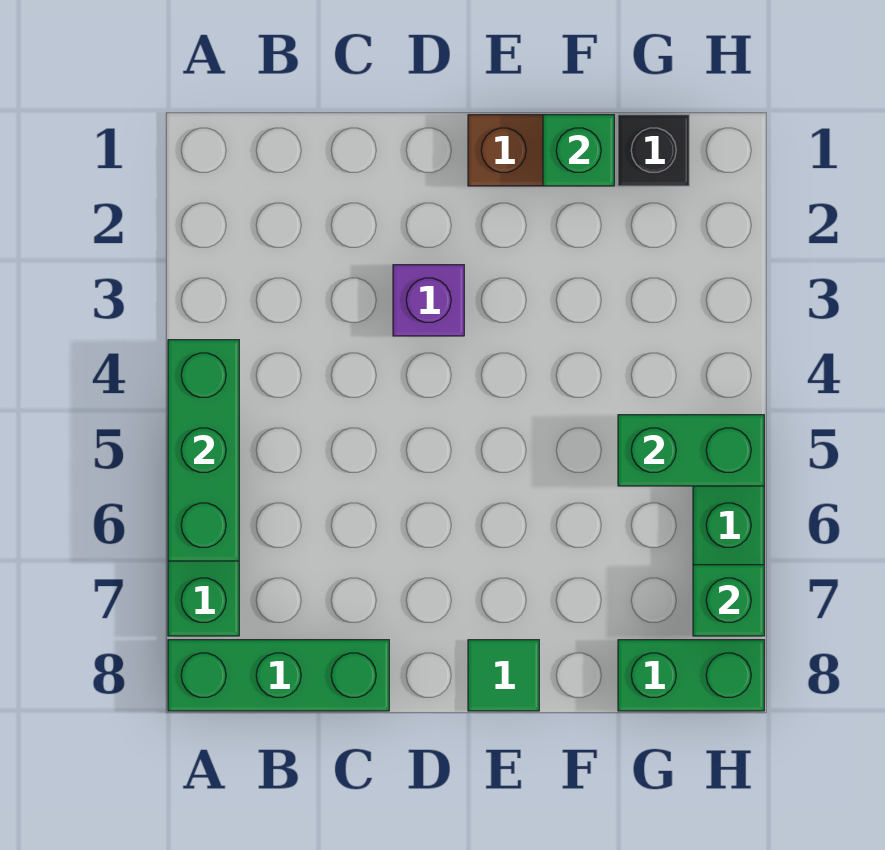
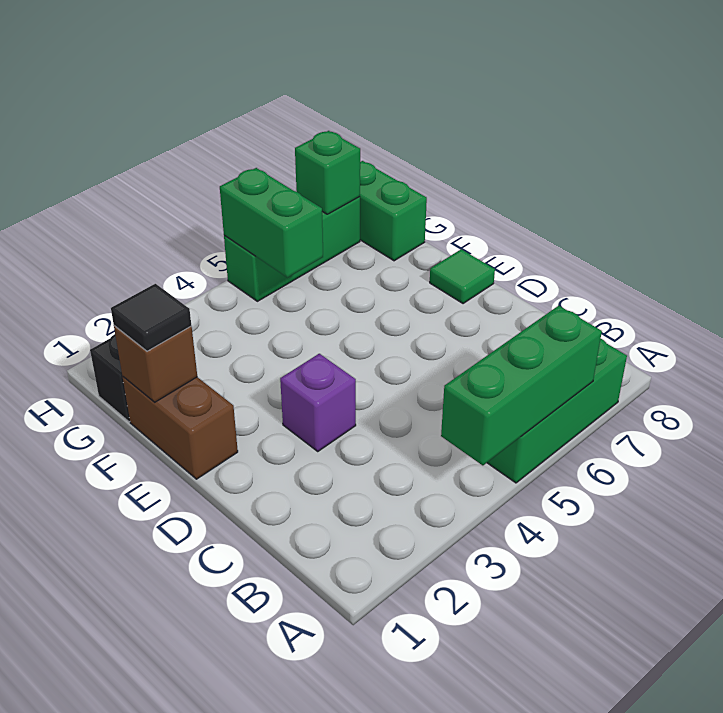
green 1x3 brick [168,640,389,711] -> none
green 1x1 brick [543,115,614,186] -> brown 1x1 brick [114,326,197,402]
none -> black 1x1 tile [111,284,191,351]

